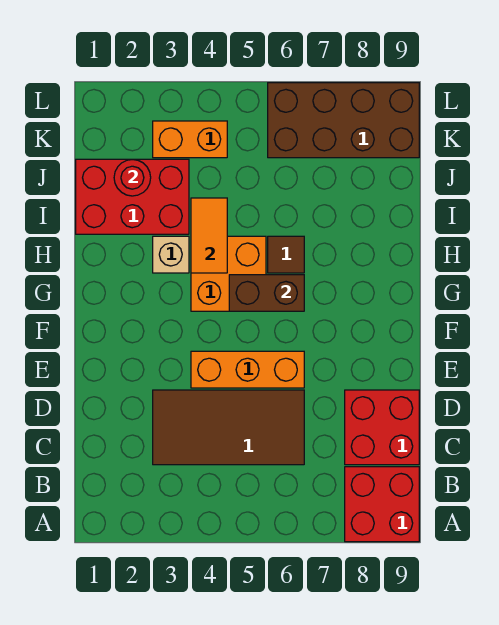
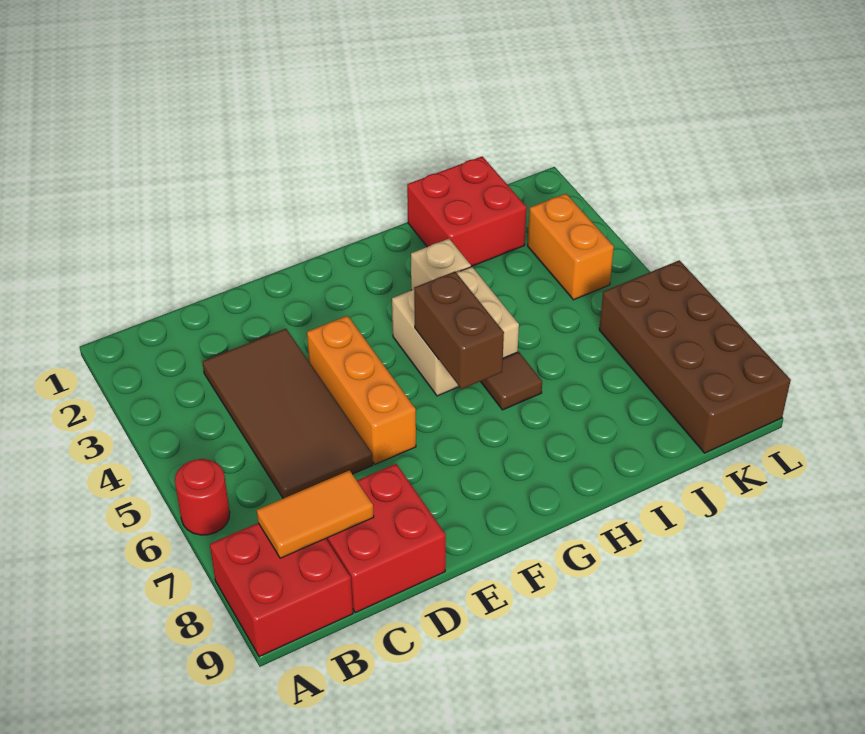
orange 2x2 brick [191,236,266,311] -> tan 2x2 brick [392,267,519,396]
orange 1x2 tile [191,198,227,273] -> orange 1x2 tile moved to [257,470,374,558]
red 2x3 brick [76,159,189,234] -> red 2x2 brick [407,156,527,267]
red 1x1 round brick [114,159,151,196] -> red 1x1 round brick moved to [175,459,230,535]

